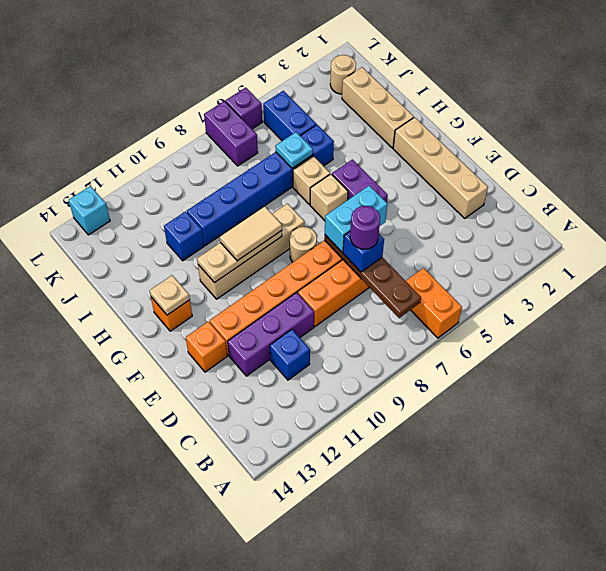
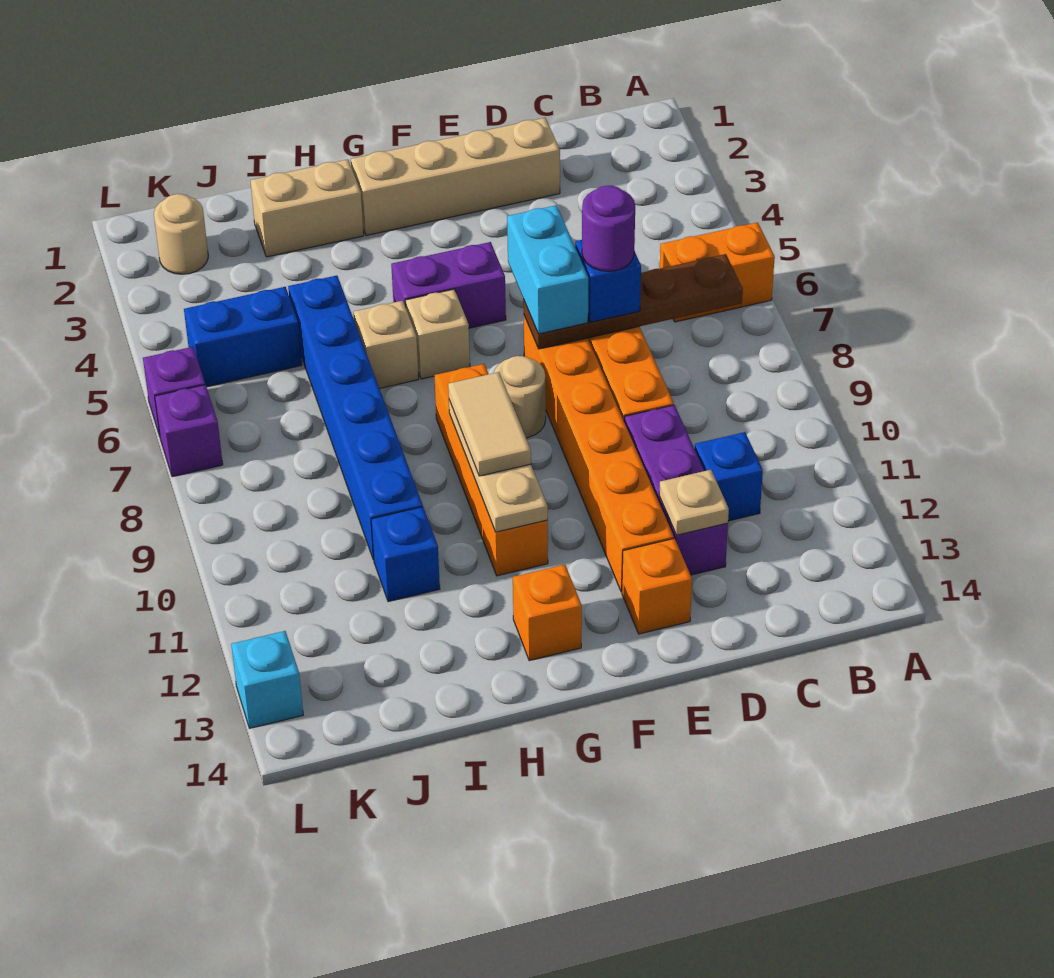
tan 1x4 brick [198,204,304,299] -> orange 1x4 brick [434,364,548,576]
tan 1x1 plate [149,275,190,315] -> tan 1x1 plate moved to [659,470,729,535]
tan 1x3 brick [342,67,414,148] -> tan 1x2 brick [250,159,364,257]
cyan 1x1 plate [275,132,313,168] -> none
purple 1x2 brick [204,101,258,166] -> purple 1x1 brick [155,385,223,477]

